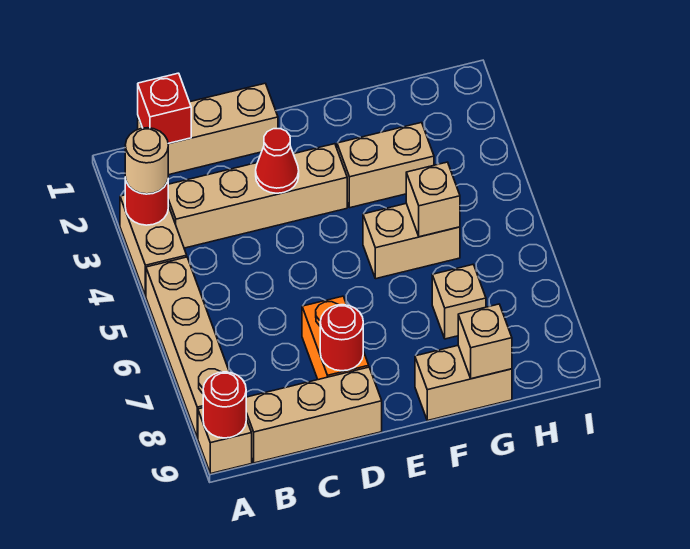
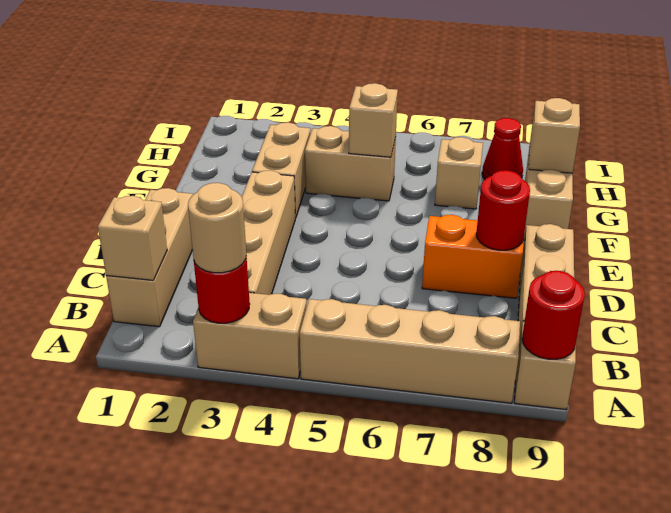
red 1x1 brick [138,73,191,144] -> tan 1x1 brick [98,196,167,280]
red 1x1 cone [256,129,299,193] -> red 1x1 cone moved to [482,118,523,179]
tan 1x2 brick [363,203,460,279] -> tan 1x2 brick turned to [305,126,396,201]

